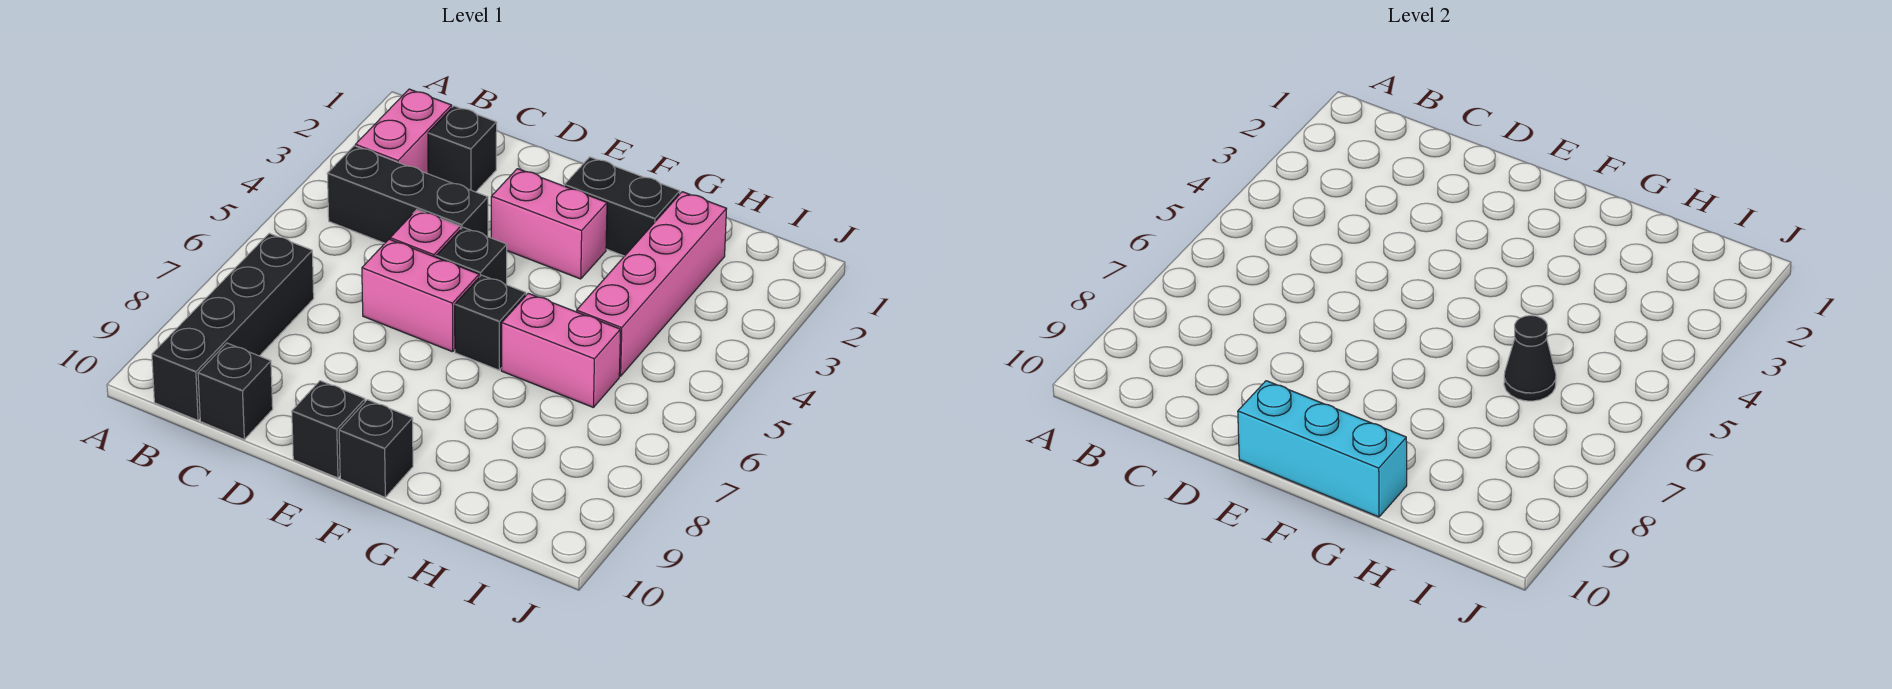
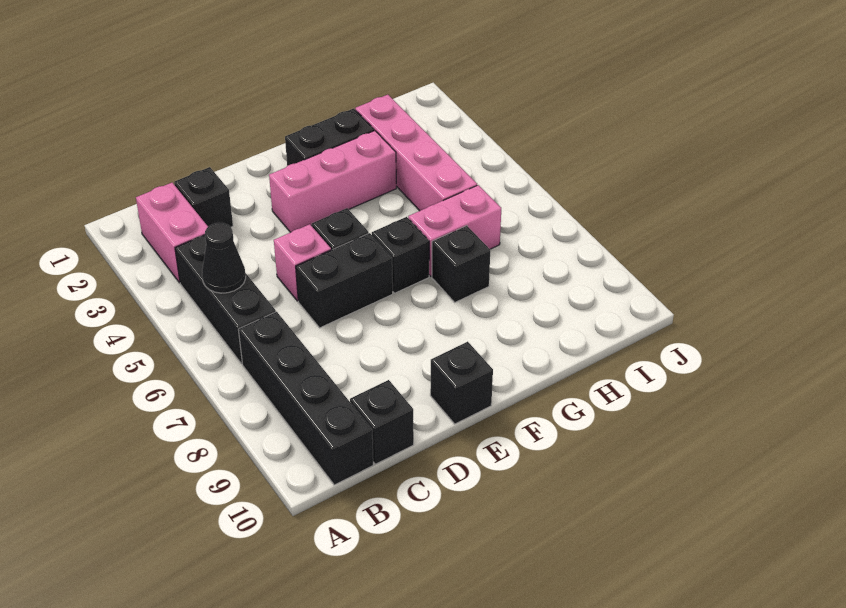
black 1x3 brick [327,146,488,243] -> black 1x3 brick turned to [175,235,276,364]
pink 1x2 brick [362,239,479,352] -> black 1x2 brick [296,233,393,328]
pink 1x2 brick [491,169,607,279] -> pink 1x3 brick [269,131,396,232]
cyan 1x3 brick [1238,381,1407,517] -> none
black 1x1 brick [339,400,413,497] -> black 1x1 brick moved to [432,226,490,302]
black 1x1 cone [1504,316,1556,401] -> black 1x1 cone moved to [202,223,246,293]

